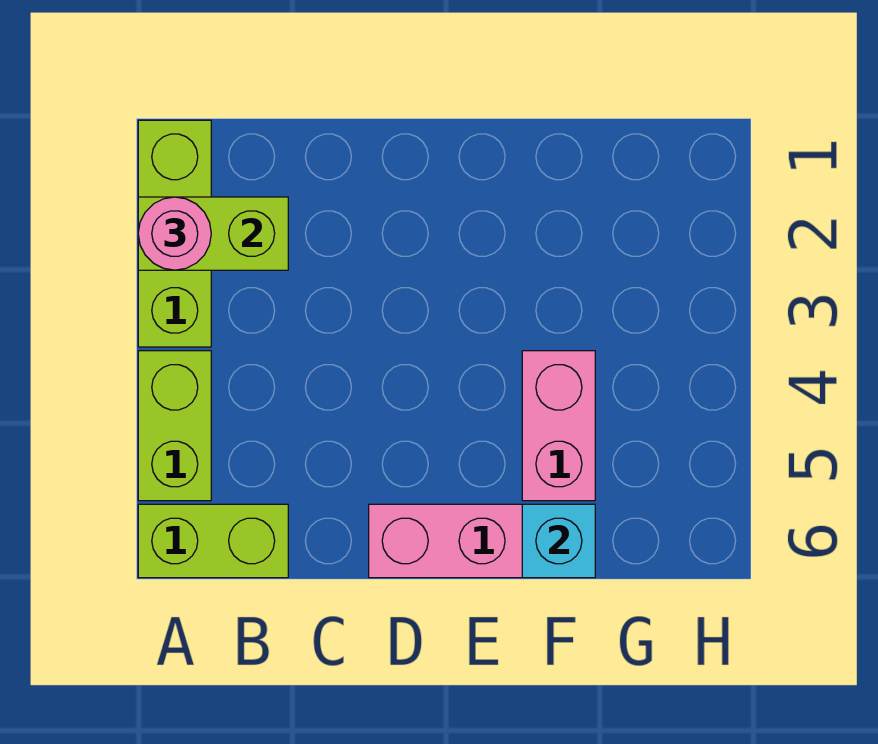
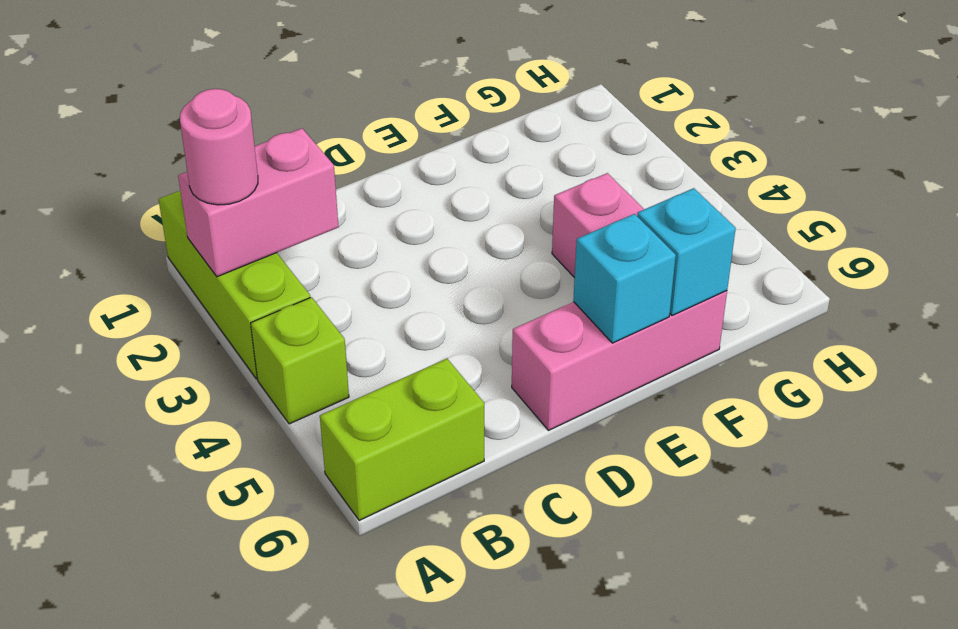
lime 1x2 brick [138,197,288,270] -> pink 1x2 brick [178,128,339,277]
lime 1x2 brick [138,351,211,501] -> lime 1x1 brick [251,297,349,424]
none -> cyan 1x1 brick [573,214,676,343]

